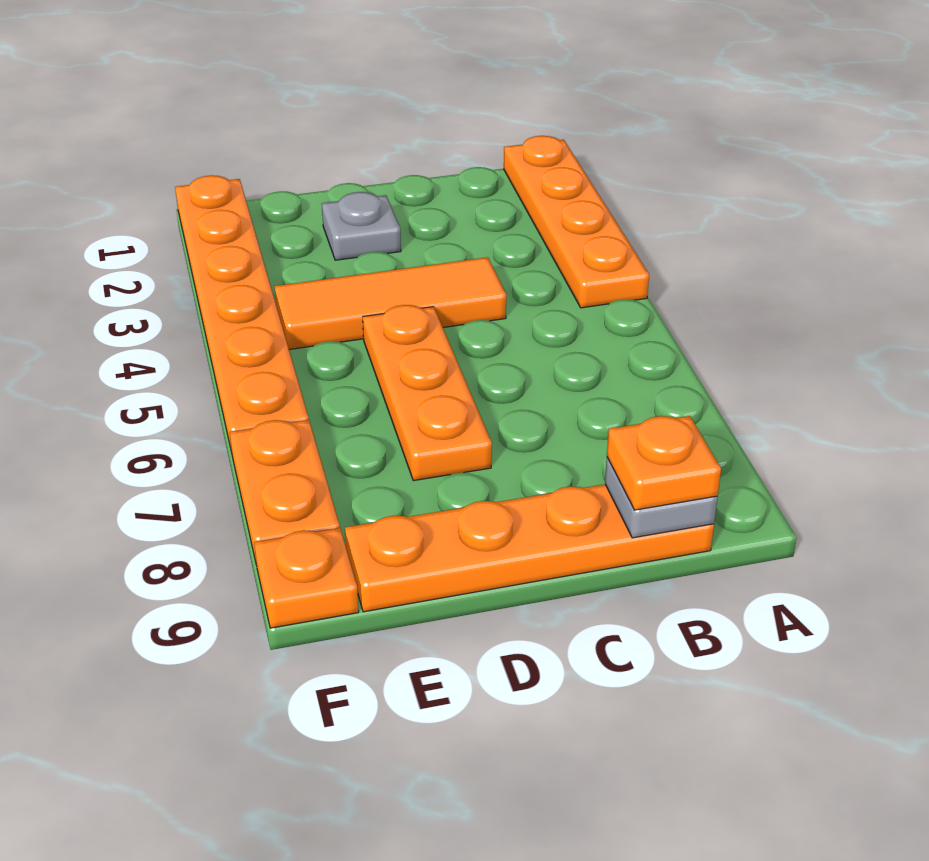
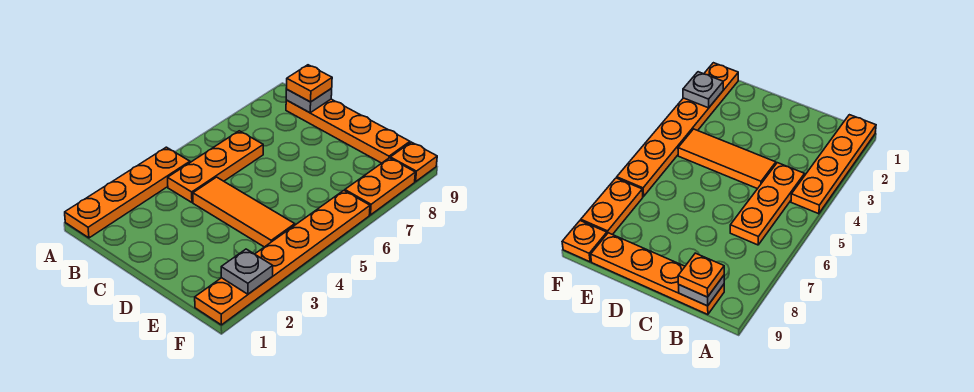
grey 1x1 plate [322,192,401,260] -> grey 1x1 plate moved to [221,249,273,294]
orange 1x3 plate [363,305,492,481] -> orange 1x3 plate moved to [168,131,263,202]

